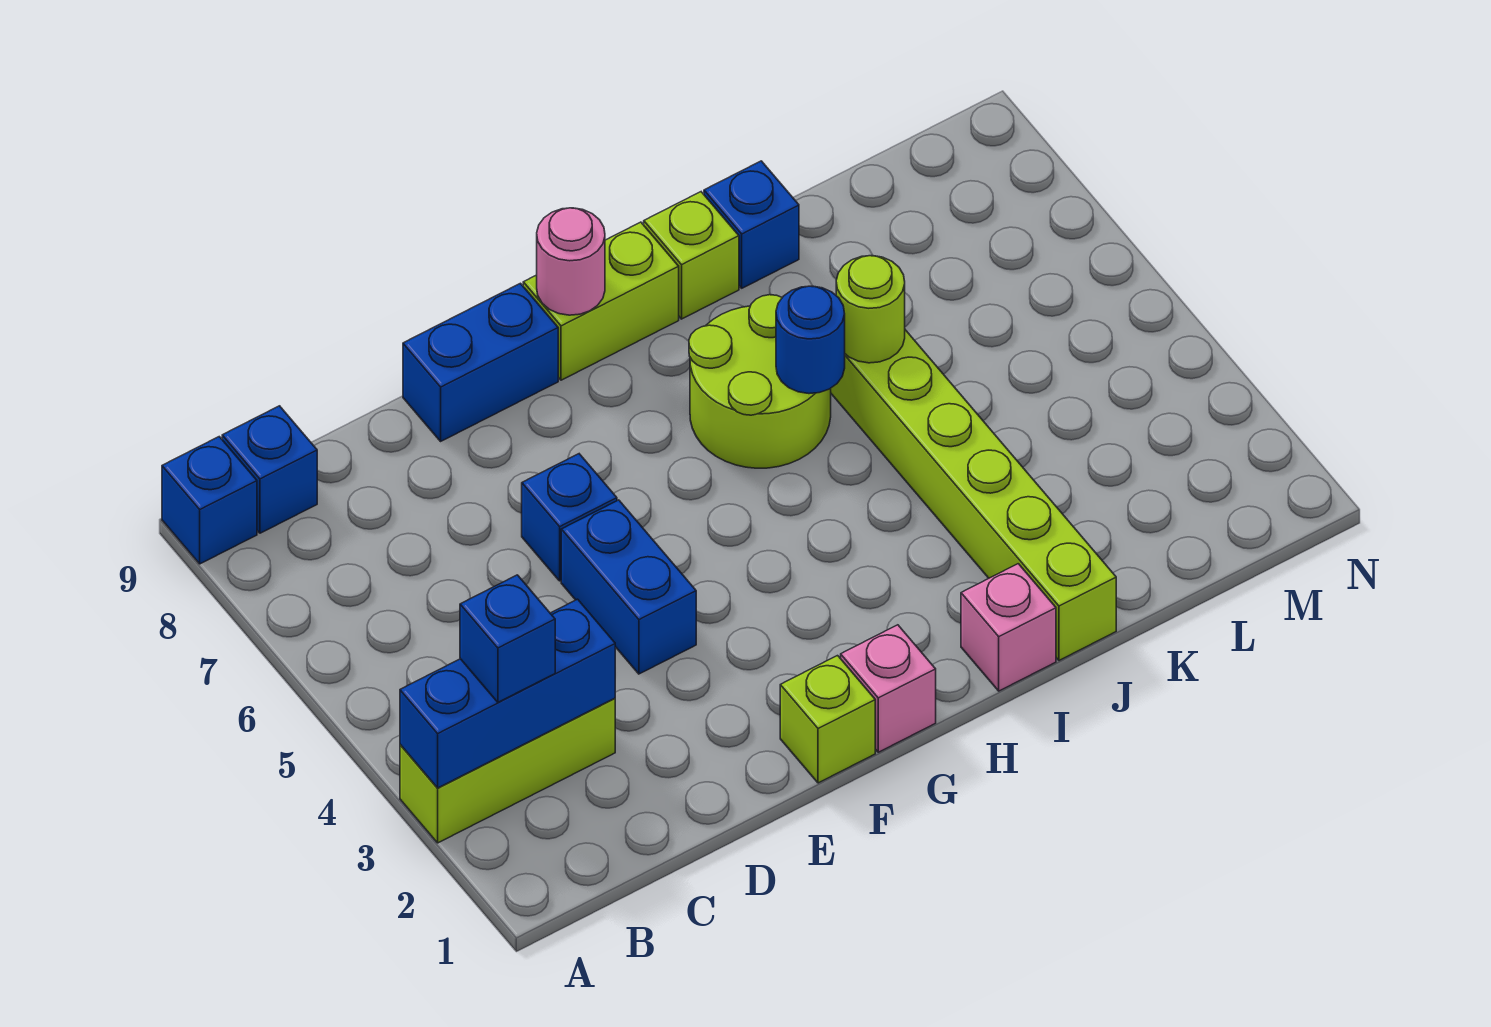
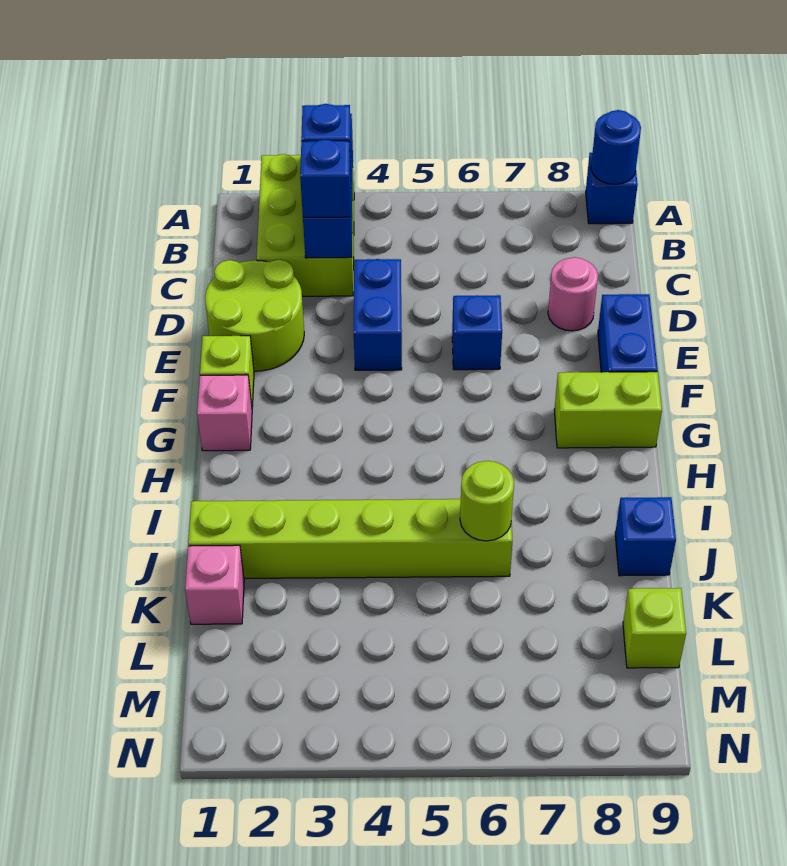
lime 1x3 brick [400,698,615,843] -> lime 2x3 brick [257,154,354,296]
blue 1x1 brick [222,406,317,533] -> blue 1x1 brick moved to [300,139,351,217]
blue 1x2 brick [561,500,696,674] -> blue 1x2 brick turned to [354,259,402,370]
lime 1x2 brick [523,222,679,380] -> lime 1x2 brick turned to [554,372,662,448]
pink 1x1 round brick [537,208,605,315] -> pink 1x1 round brick moved to [548,257,598,331]
lime 2x2 round brick [689,295,831,468] -> lime 2x2 round brick moved to [205,260,304,371]
pink 1x1 brick [961,564,1056,691] -> pink 1x1 brick moved to [185,545,244,624]
blue 1x1 round brick [776,286,845,394] -> blue 1x1 round brick moved to [591,110,641,184]
lime 1x1 brick [644,192,739,319] -> lime 1x1 brick moved to [623,588,686,668]

